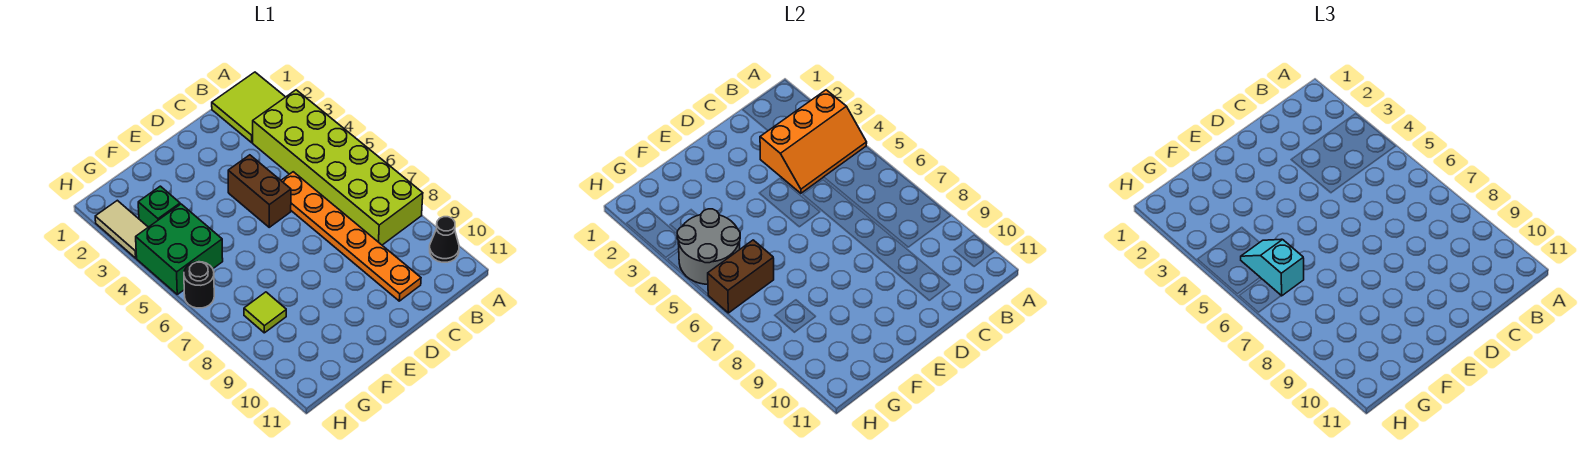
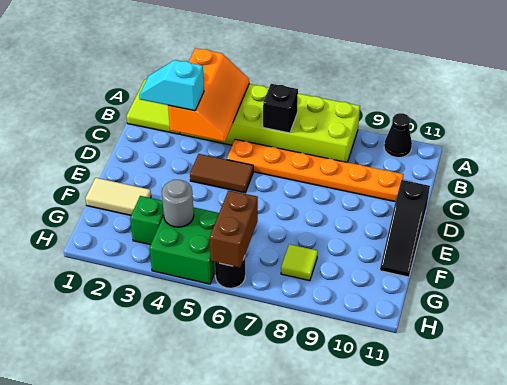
none -> black 1x1 brick [263,84,298,133]
brown 1x2 brick [228,155,291,227] -> brown 1x2 tile [190,154,253,193]
none -> black 1x3 slope [380,180,430,277]
grey 2x2 round brick [677,209,740,284] -> grey 1x1 round brick [162,180,194,227]
cyan 1x2 slope [1241,239,1304,296] -> cyan 1x2 slope moved to [139,60,204,111]
tan 1x2 tile [95,200,148,258] -> tan 1x2 tile moved to [85,178,151,215]

